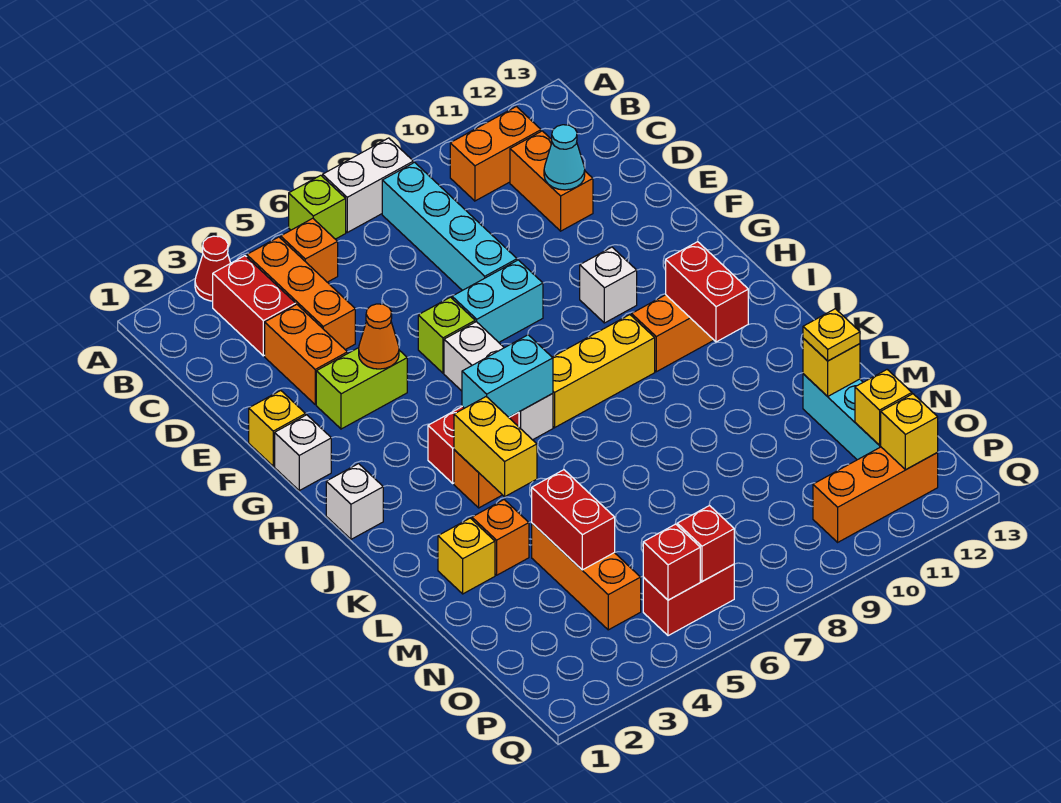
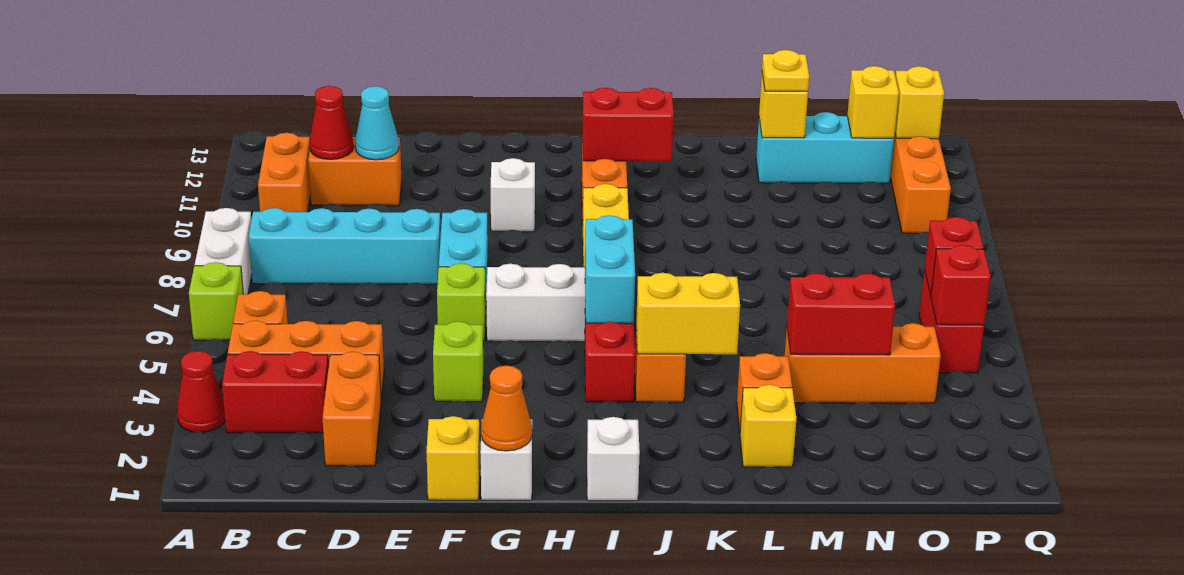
none -> red 1x1 cone [310,86,353,159]
orange 1x2 brick [265,304,347,404] -> orange 1x2 brick turned to [322,352,381,466]
lime 1x2 brick [316,348,407,429] -> lime 1x1 brick [433,321,483,402]
orange 1x1 cone [359,304,399,369] -> orange 1x1 cone moved to [481,366,532,451]

